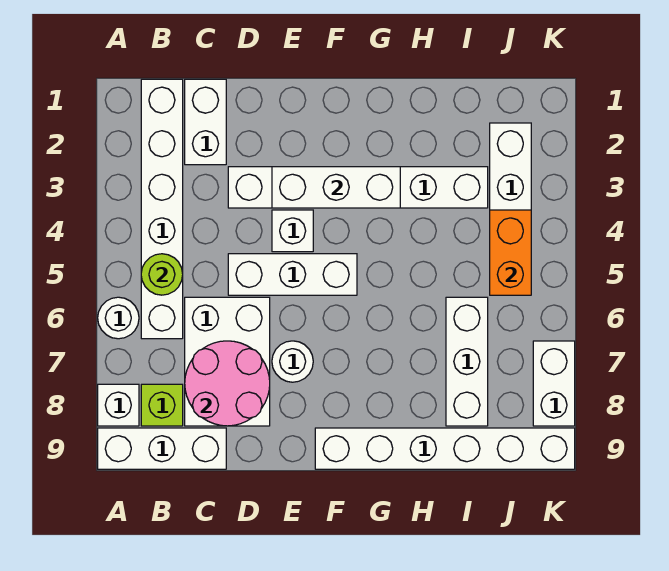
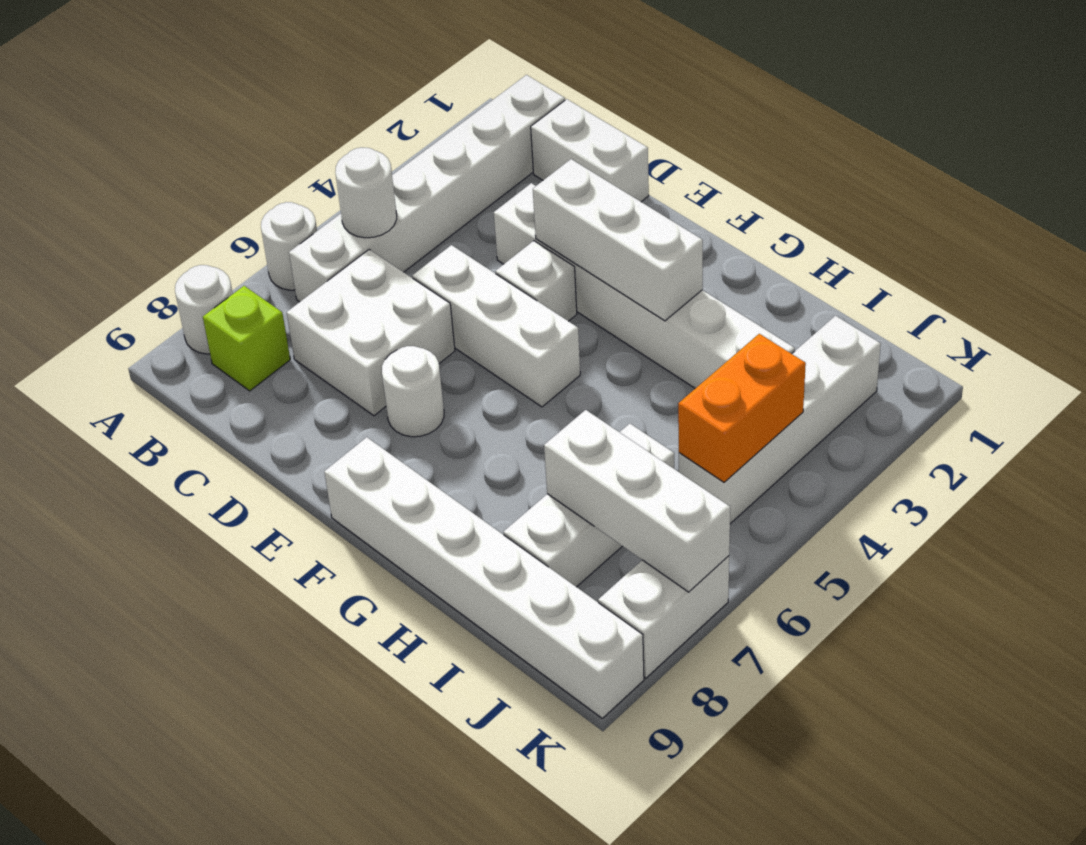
white 1x1 brick [98,384,139,426] -> white 1x1 round brick [175,265,233,354]
white 1x3 brick [98,428,226,469] -> white 1x3 brick moved to [544,410,730,592]
lime 1x1 round brick [141,254,183,295] -> white 1x1 round brick [335,148,397,238]
white 1x2 brick [185,79,226,165] -> white 1x2 brick turned to [531,99,649,202]
white 2x3 brick [185,297,270,426] -> white 2x2 brick [287,250,455,416]
pink 2x2 round brick [185,341,270,426] -> none

